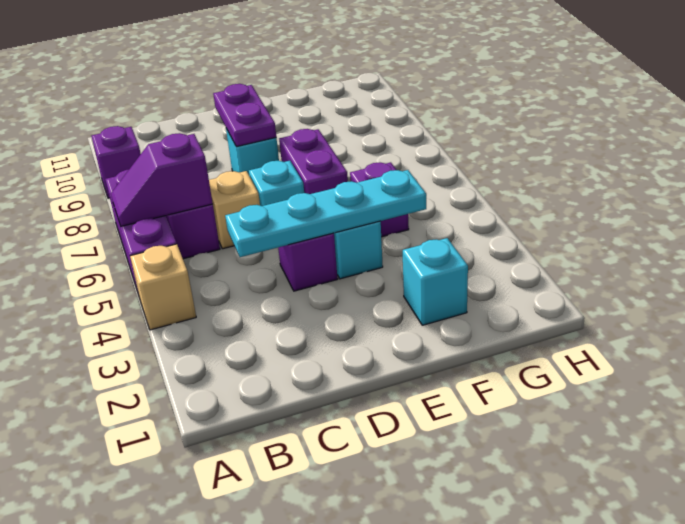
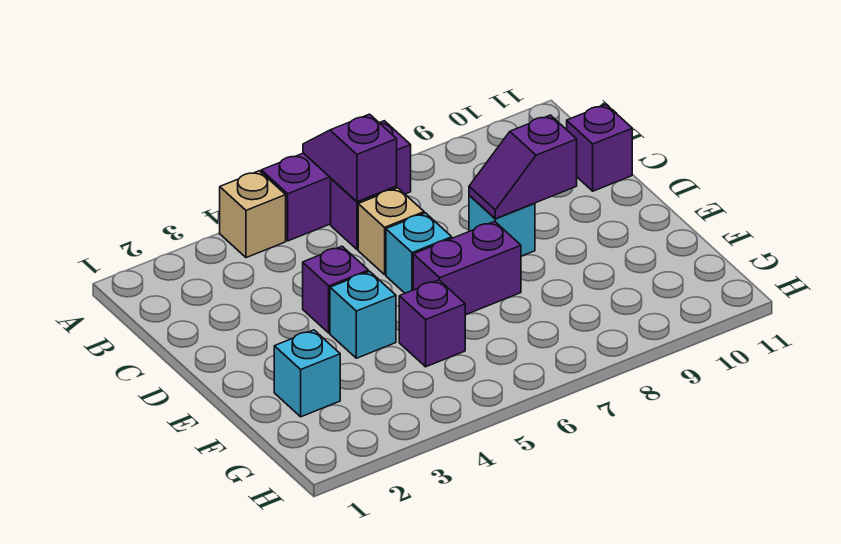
purple 1x1 brick [92,126,141,198] -> purple 1x1 brick moved to [567,105,632,191]
cyan 1x4 plate [225,170,426,257] -> none
purple 1x2 plate [213,84,276,147] -> purple 1x2 slope [469,115,577,219]

